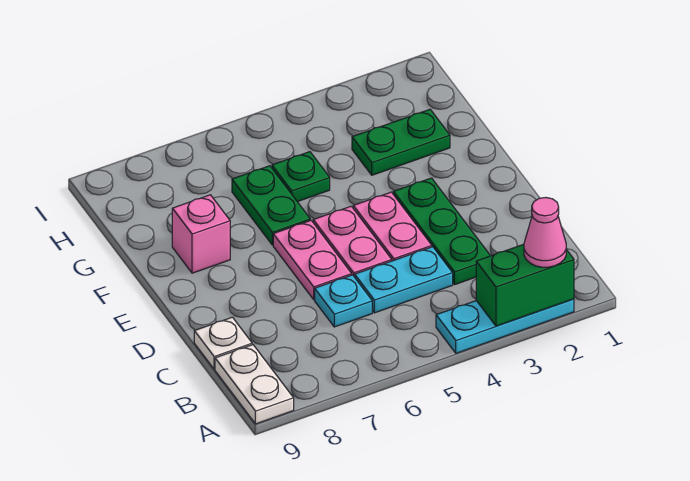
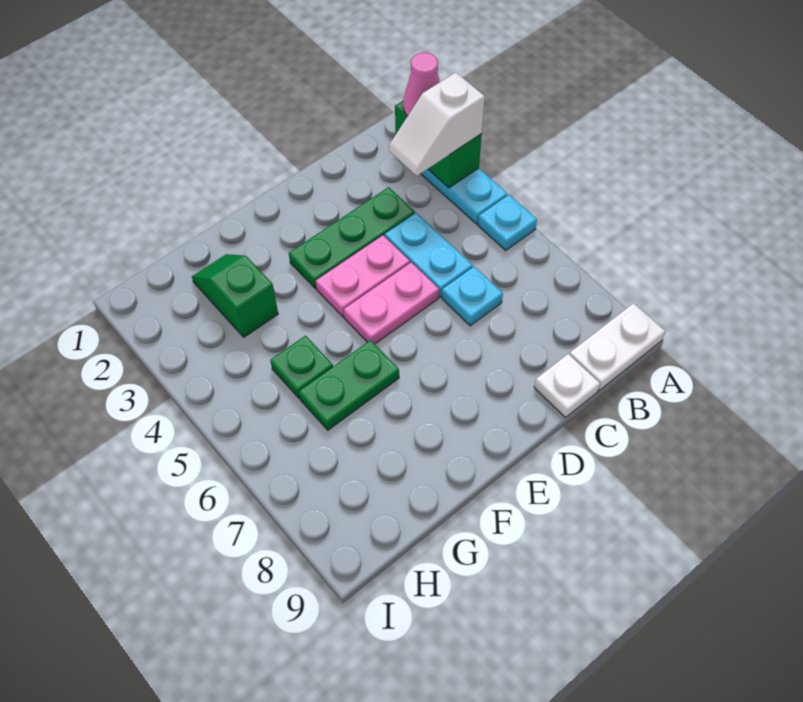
none -> white 1x2 slope [389,72,485,176]
none -> cyan 1x1 plate [478,195,537,250]
pink 1x2 plate [273,220,352,299] -> none
pink 1x1 brick [172,195,230,273] -> none
green 1x2 plate [352,109,450,175] -> green 1x2 slope [192,254,278,337]

